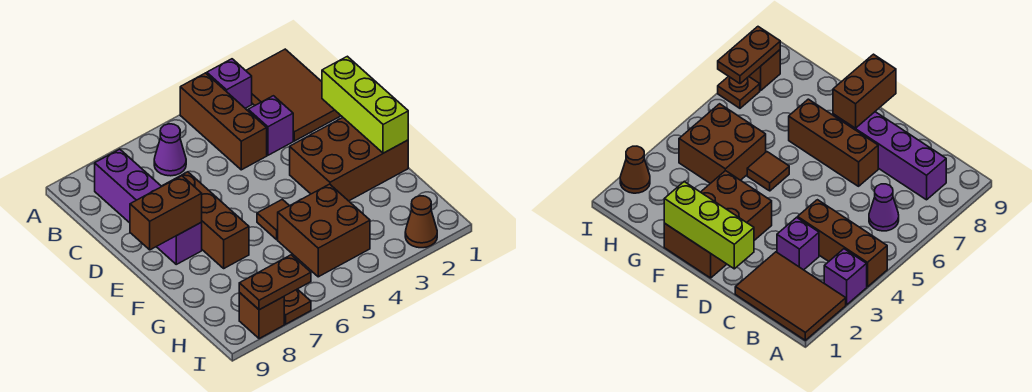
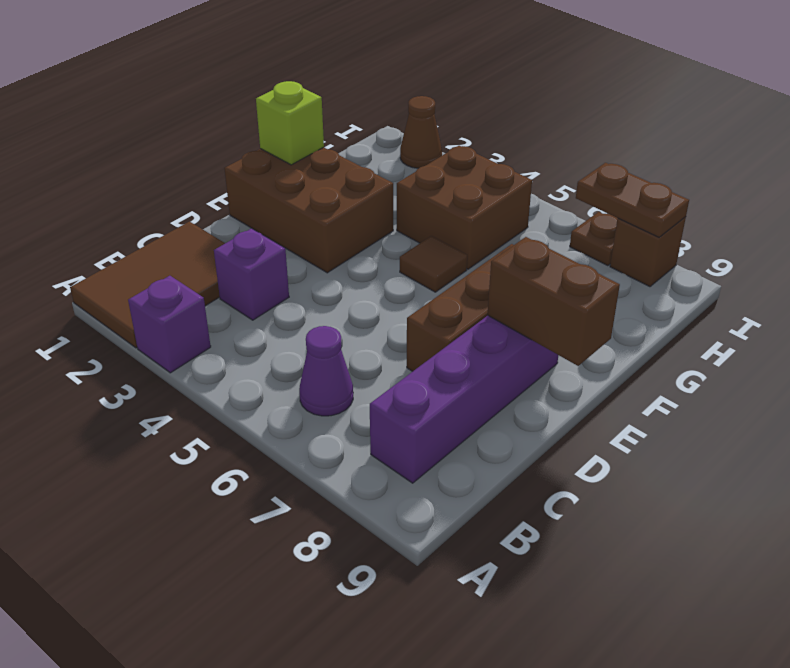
brown 1x3 brick [180,73,267,170] -> none
lime 1x3 brick [322,56,408,153] -> lime 1x1 brick [256,81,324,165]

